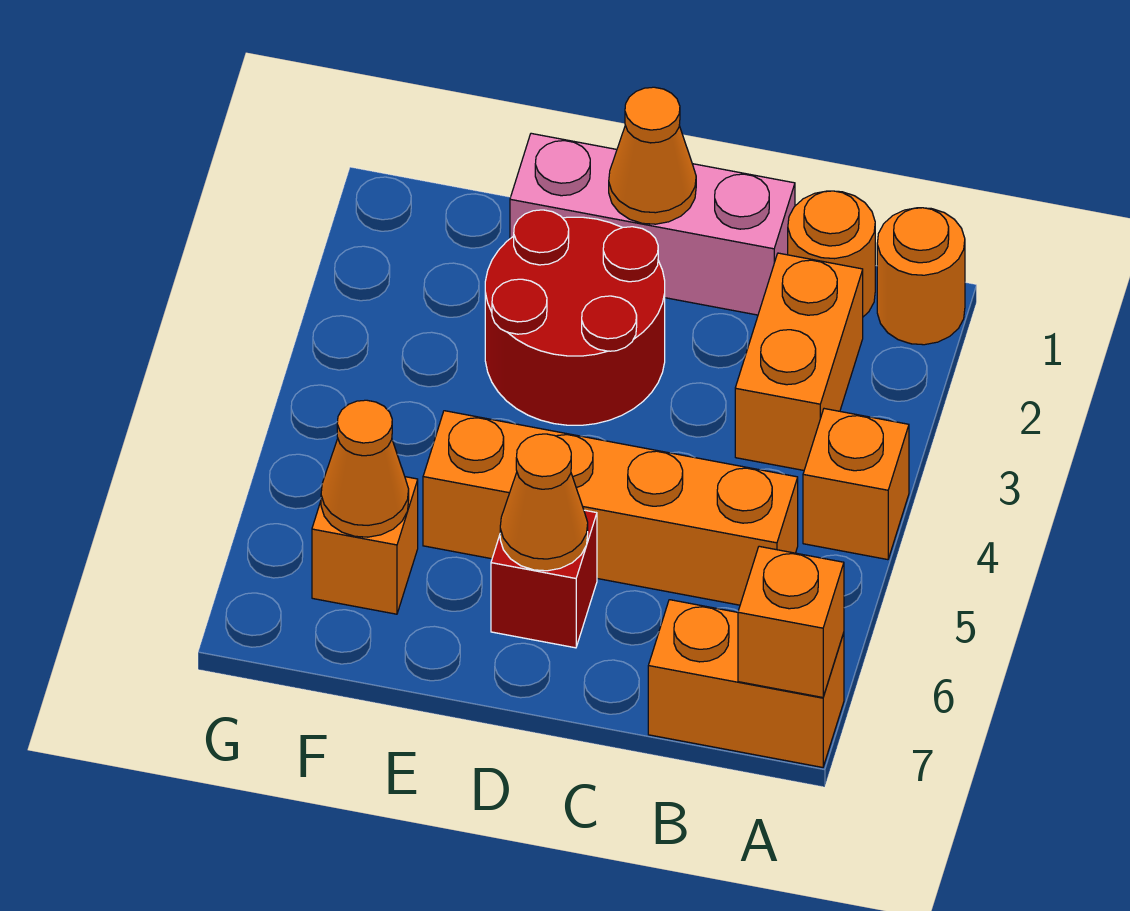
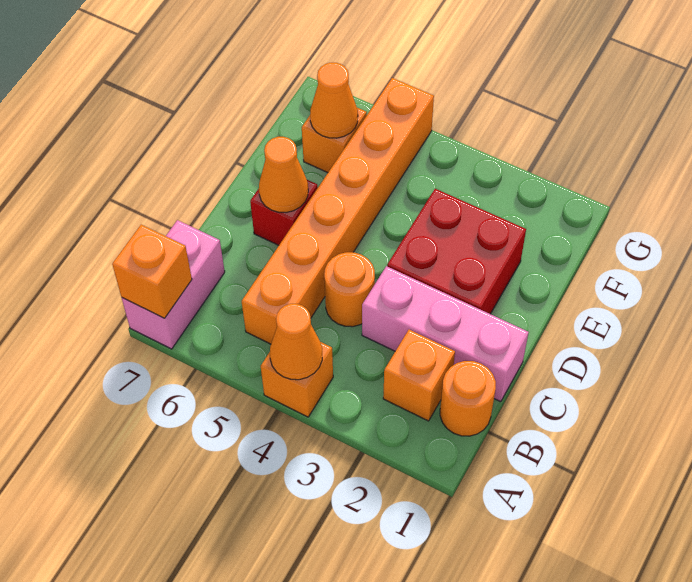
orange 1x1 round brick [877,208,965,345] -> orange 1x1 round brick moved to [324,252,375,327]
orange 1x2 brick [648,600,844,767] -> pink 1x2 brick [122,220,225,349]
orange 1x2 brick [735,253,863,470] -> orange 1x1 brick [383,330,455,421]
orange 1x4 brick [423,411,798,605] -> orange 1x6 brick [242,78,434,344]
pink 1x3 brick [510,133,795,315] -> pink 1x3 brick turned to [362,266,529,402]
orange 1x1 cone [609,87,696,224] -> orange 1x1 cone moved to [270,304,322,380]
red 2x2 round brick [485,210,665,425] -> red 2x2 brick [387,189,526,314]

